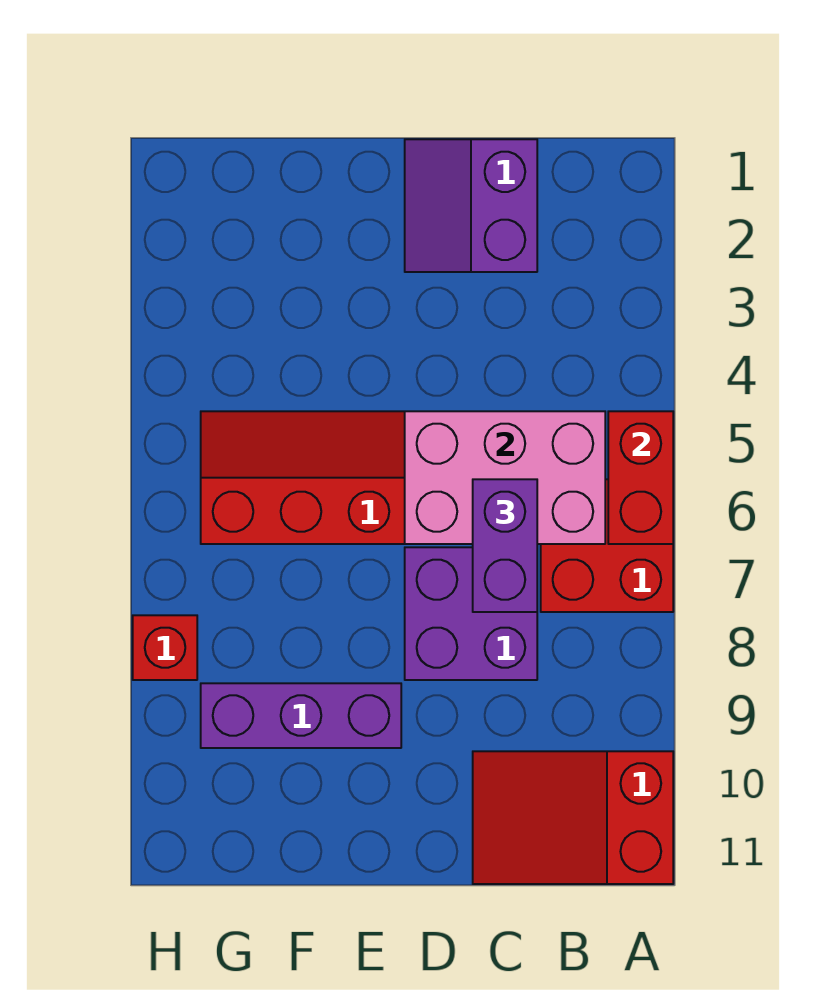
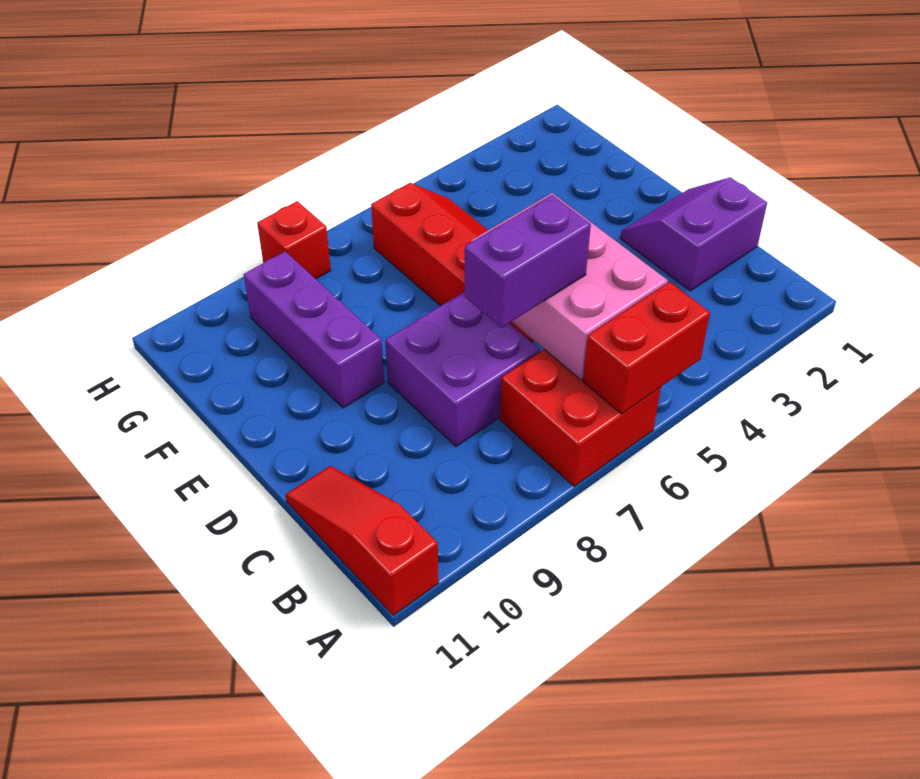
red 2x3 slope [473,751,673,884] -> red 1x3 slope [286,466,439,615]

